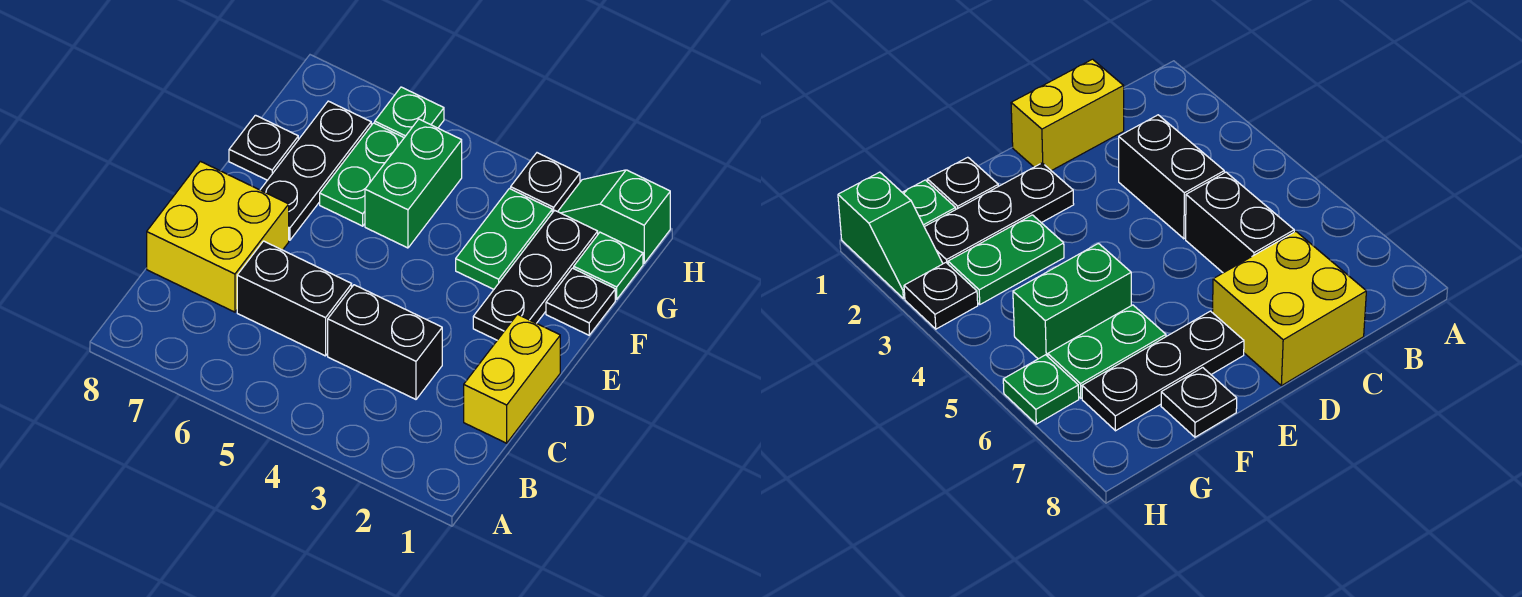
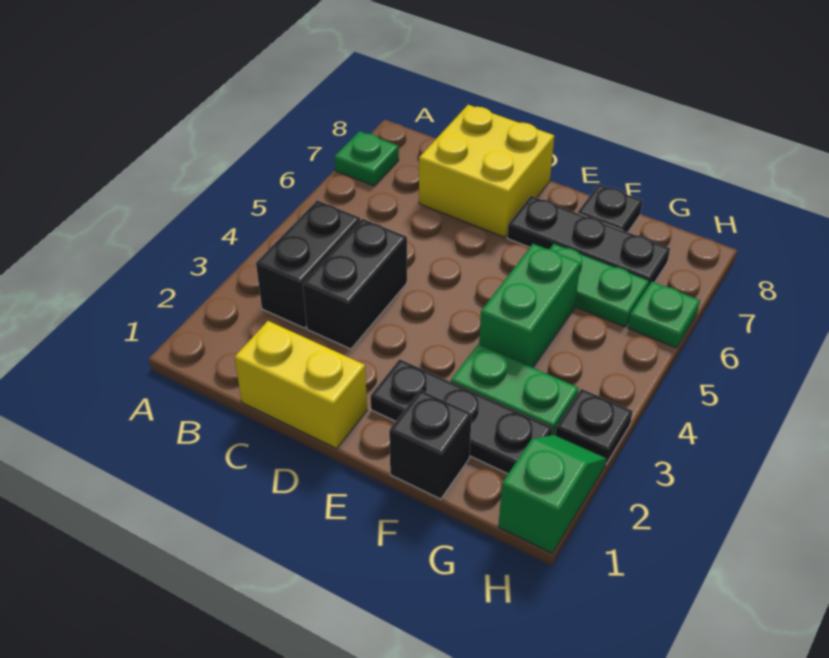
black 1x2 brick [237,241,352,356] -> black 1x2 brick moved to [256,200,360,328]
black 1x1 plate [546,268,615,335] -> black 1x1 brick [389,390,472,499]
green 1x2 brick [365,119,462,248] -> green 1x2 brick turned to [479,244,581,368]
green 1x1 plate [574,232,643,299] -> green 1x1 plate moved to [334,131,399,186]

